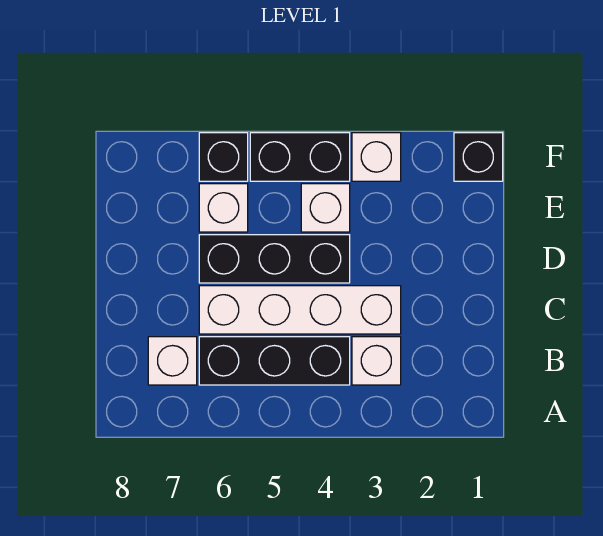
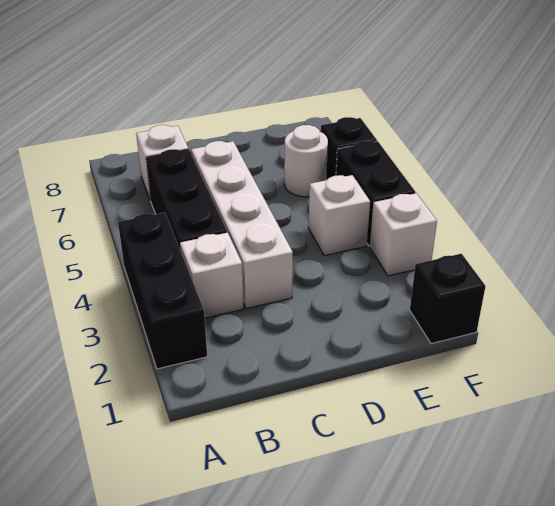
black 1x3 brick [199,235,350,283] -> black 1x3 brick moved to [118,213,207,369]
white 1x1 brick [199,184,248,232] -> white 1x1 round brick [284,125,328,197]

